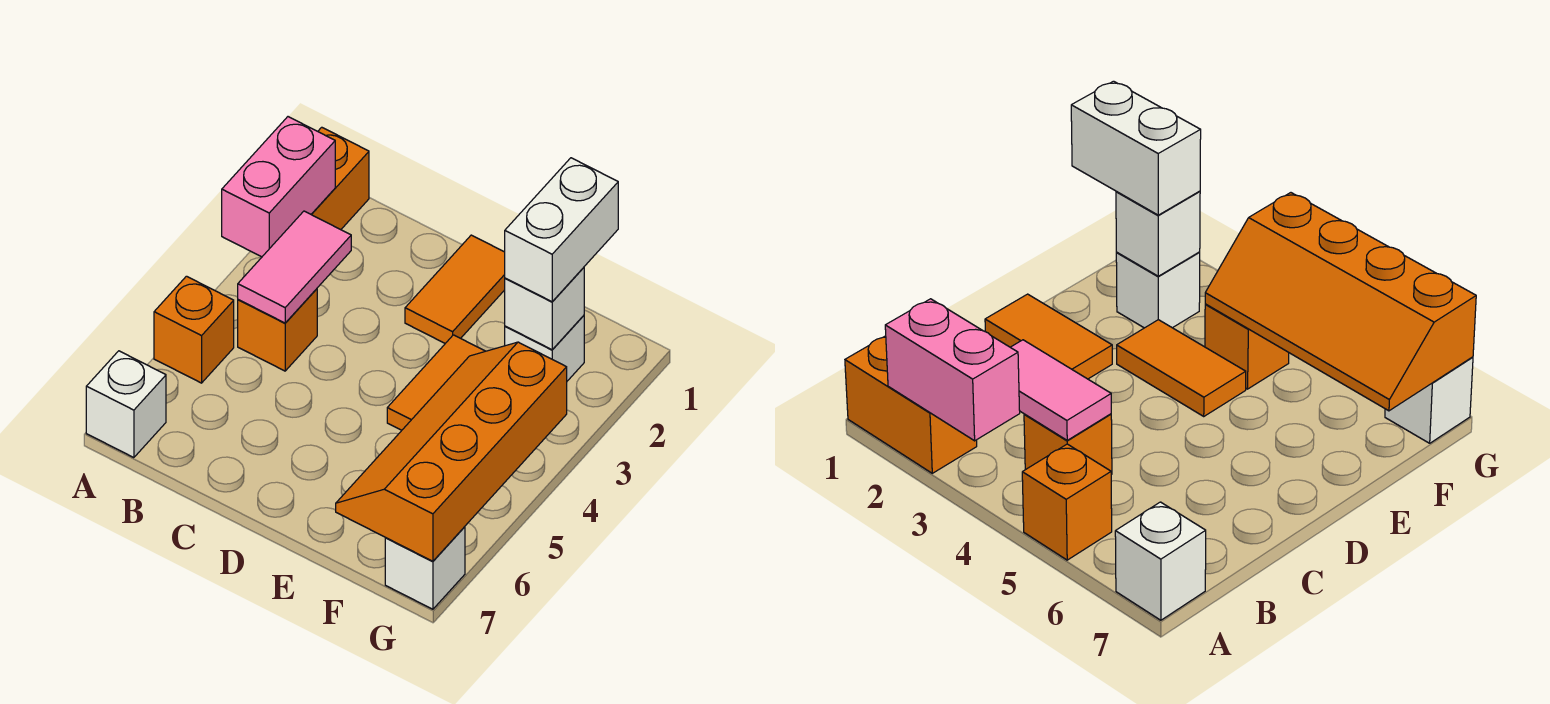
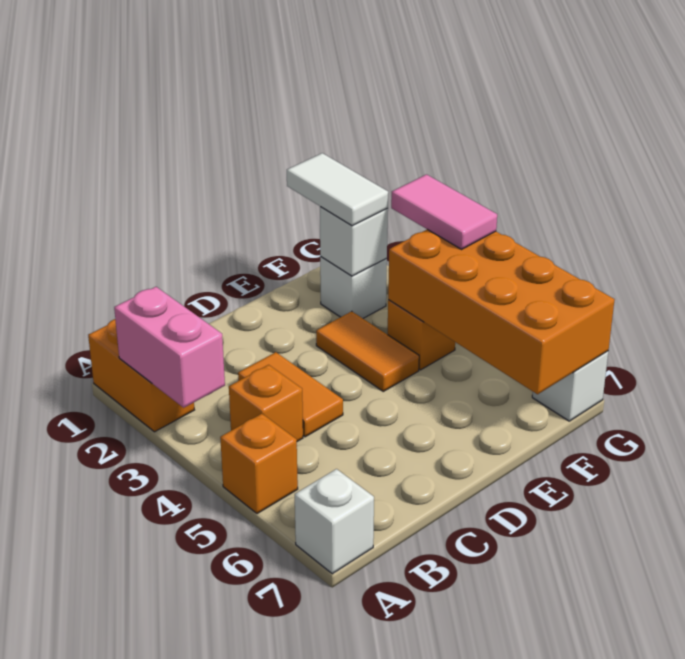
pink 1x2 tile [238,211,351,323] -> pink 1x2 tile moved to [391,174,497,249]
orange 1x2 tile [405,235,505,343] -> orange 1x2 tile moved to [238,352,343,437]
white 1x2 brick [505,158,618,302] -> white 1x2 tile [287,153,388,226]
orange 2x4 slope [336,342,567,561] -> orange 2x4 brick [388,229,615,394]

